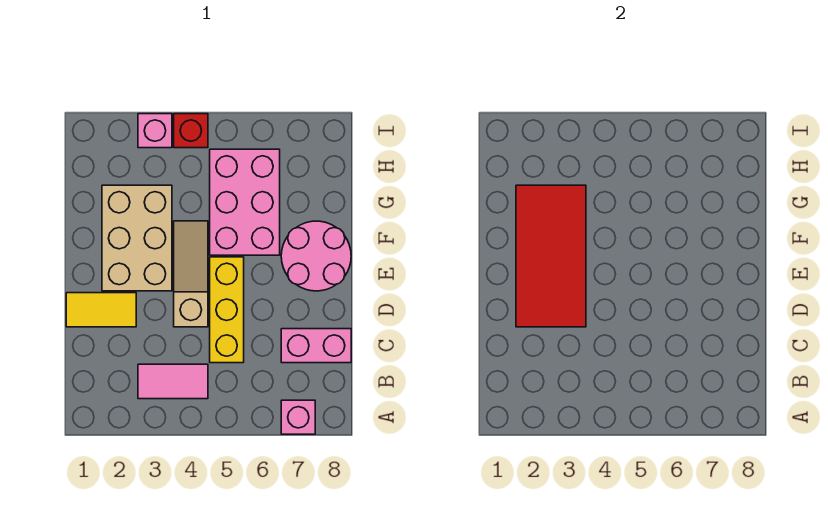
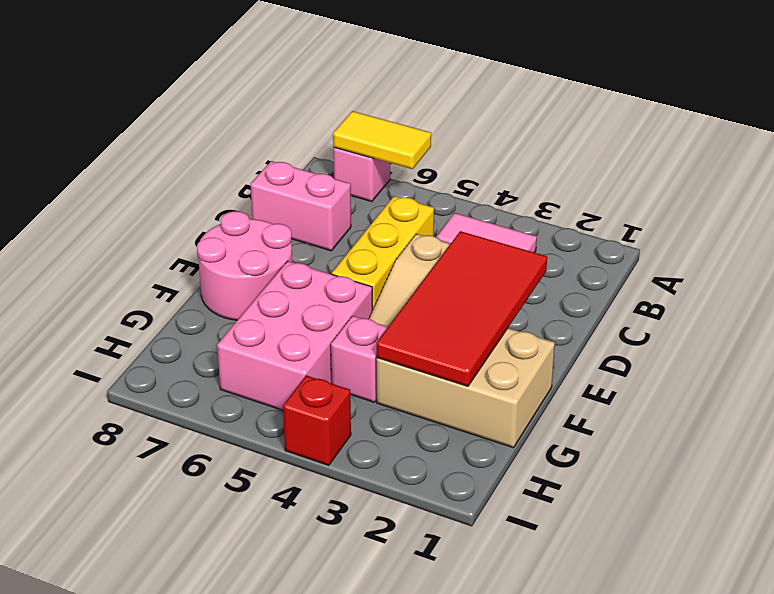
yellow 1x2 tile [66,293,136,327] -> yellow 1x2 tile moved to [333,111,431,169]
tan 2x3 brick [102,185,172,291] -> tan 2x3 brick turned to [377,328,555,448]
pink 1x1 brick [138,114,172,148] -> pink 1x1 brick moved to [331,316,388,402]

